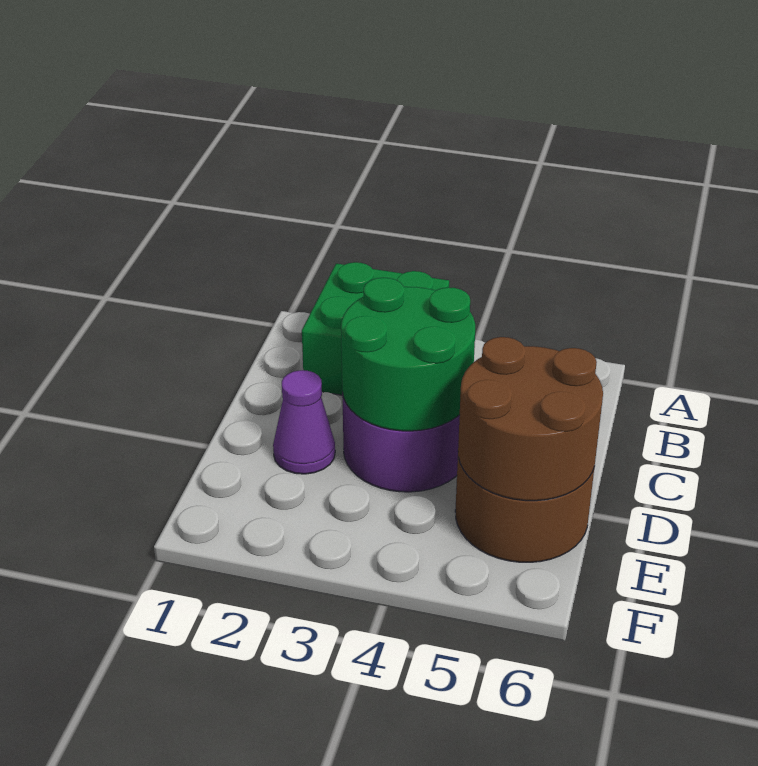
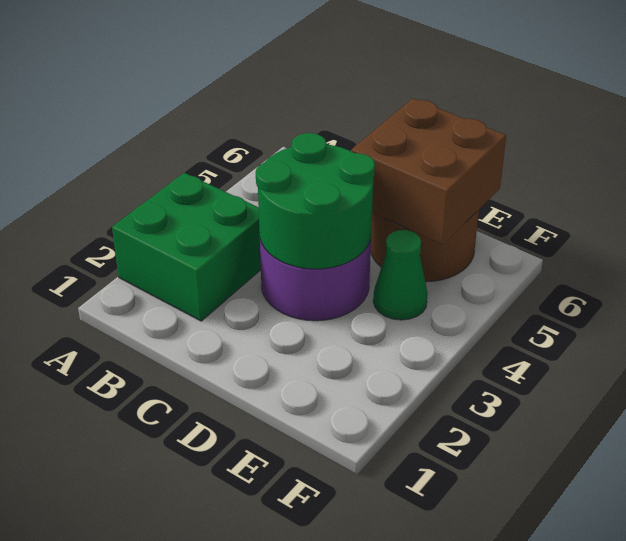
purple 1x1 cone [273,370,335,474] -> none
brown 2x2 round brick [458,337,603,501] -> brown 2x2 brick [351,98,506,244]
none -> green 1x1 cone [373,230,428,320]

